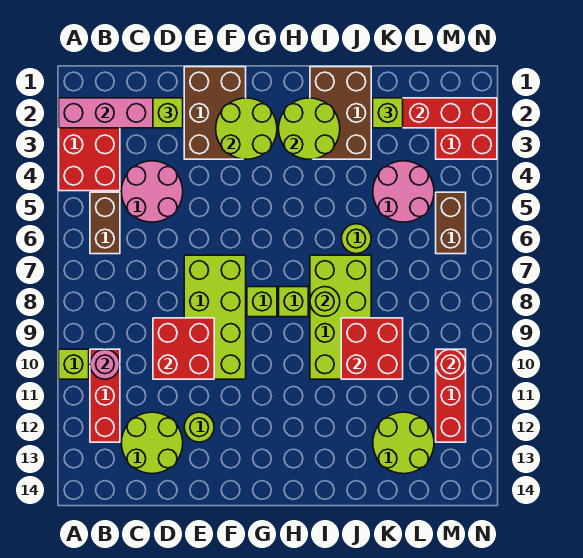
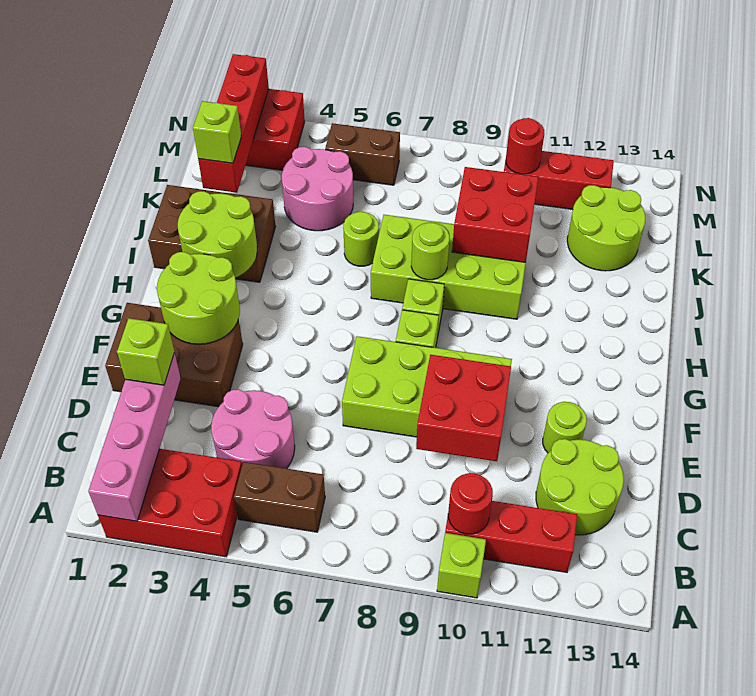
pink 1x1 round brick [90,349,120,379] -> red 1x1 round brick [448,473,493,534]

